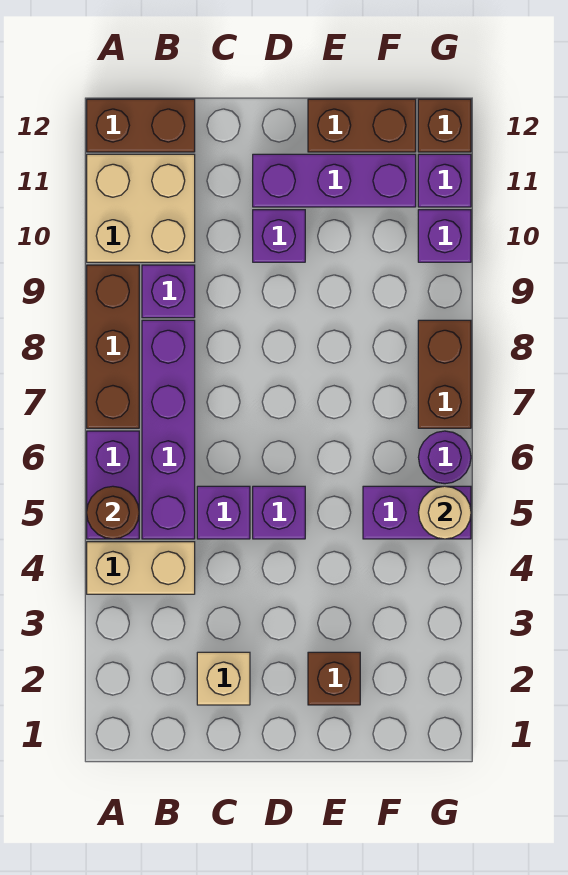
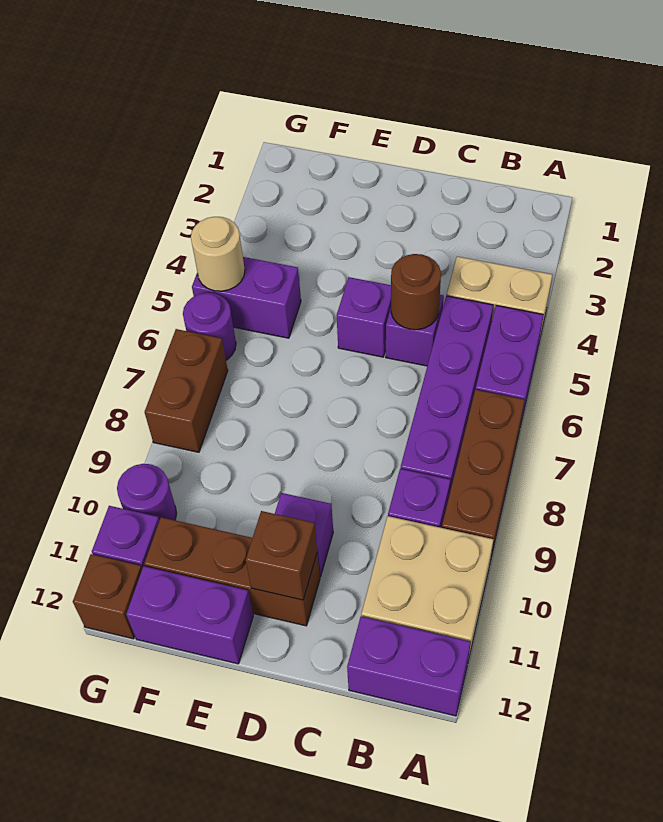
brown 1x1 round brick [87,486,139,539] -> brown 1x1 round brick moved to [391,254,441,330]
brown 1x2 brick [87,99,195,152] -> purple 1x2 brick [347,616,471,716]
tan 1x1 brick [197,652,250,705] -> none
purple 1x3 brick [253,154,416,207] -> brown 1x3 brick [144,517,320,626]
brown 1x1 brick [308,652,360,705] -> brown 1x1 brick moved to [246,511,317,600]
brown 1x2 brick [308,99,416,152] -> purple 1x2 brick [126,566,253,664]
purple 1x1 brick [418,210,471,262] -> purple 1x1 round brick [117,464,177,520]

